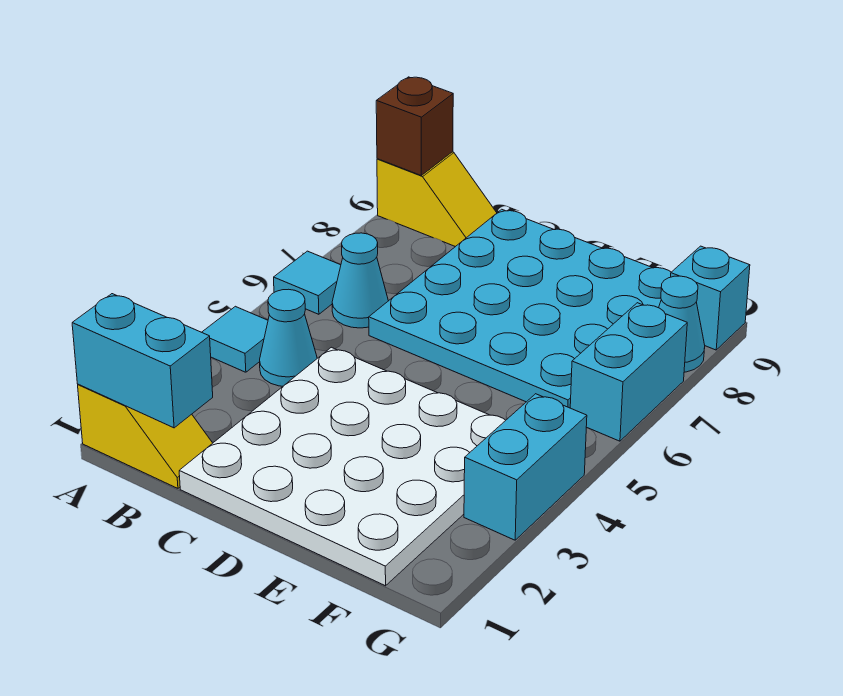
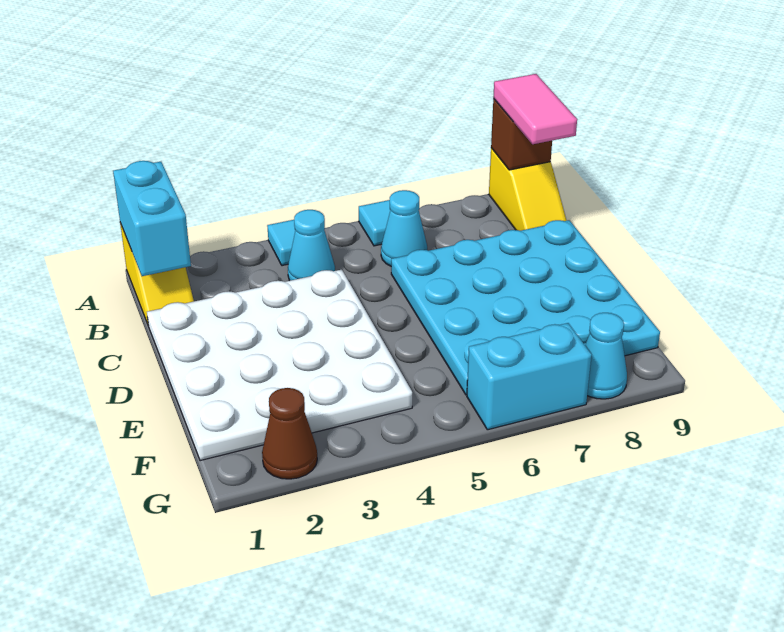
none -> pink 1x2 tile [493,74,577,144]
none -> brown 1x1 cone [262,388,317,479]
cyan 1x2 brick [464,394,587,540] -> none
cyan 1x1 brick [671,246,750,350] -> none

